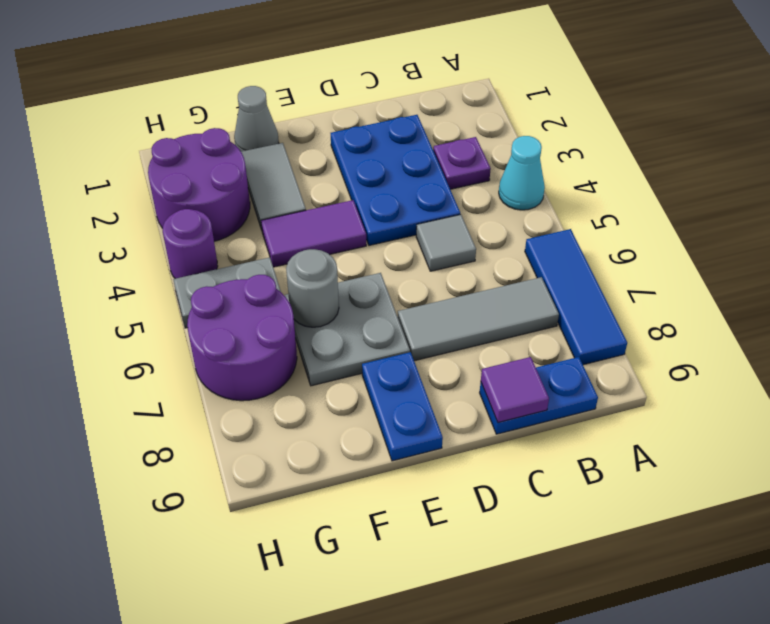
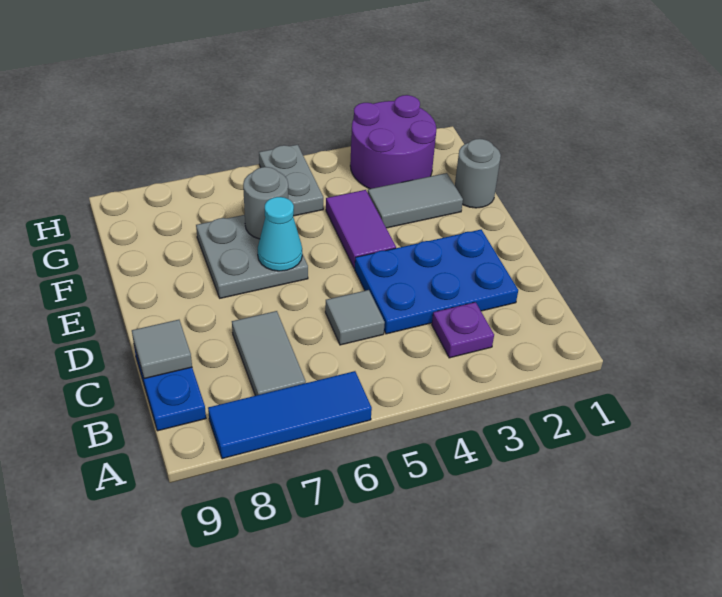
cyan 1x1 cone [499,136,545,210] -> cyan 1x1 cone moved to [258,197,302,271]
grey 1x3 tile [398,277,559,361] -> grey 1x2 tile [232,311,306,396]
purple 1x1 tile [481,357,549,423] -> grey 1x1 tile [132,320,192,379]
blue 1x2 plate [362,352,443,461] -> none
grey 1x1 cone [234,86,279,151] -> grey 1x1 round brick [455,139,501,208]
purple 2x2 round brick [187,275,297,401] -> none
purple 1x1 round brick [163,209,218,279] -> none

